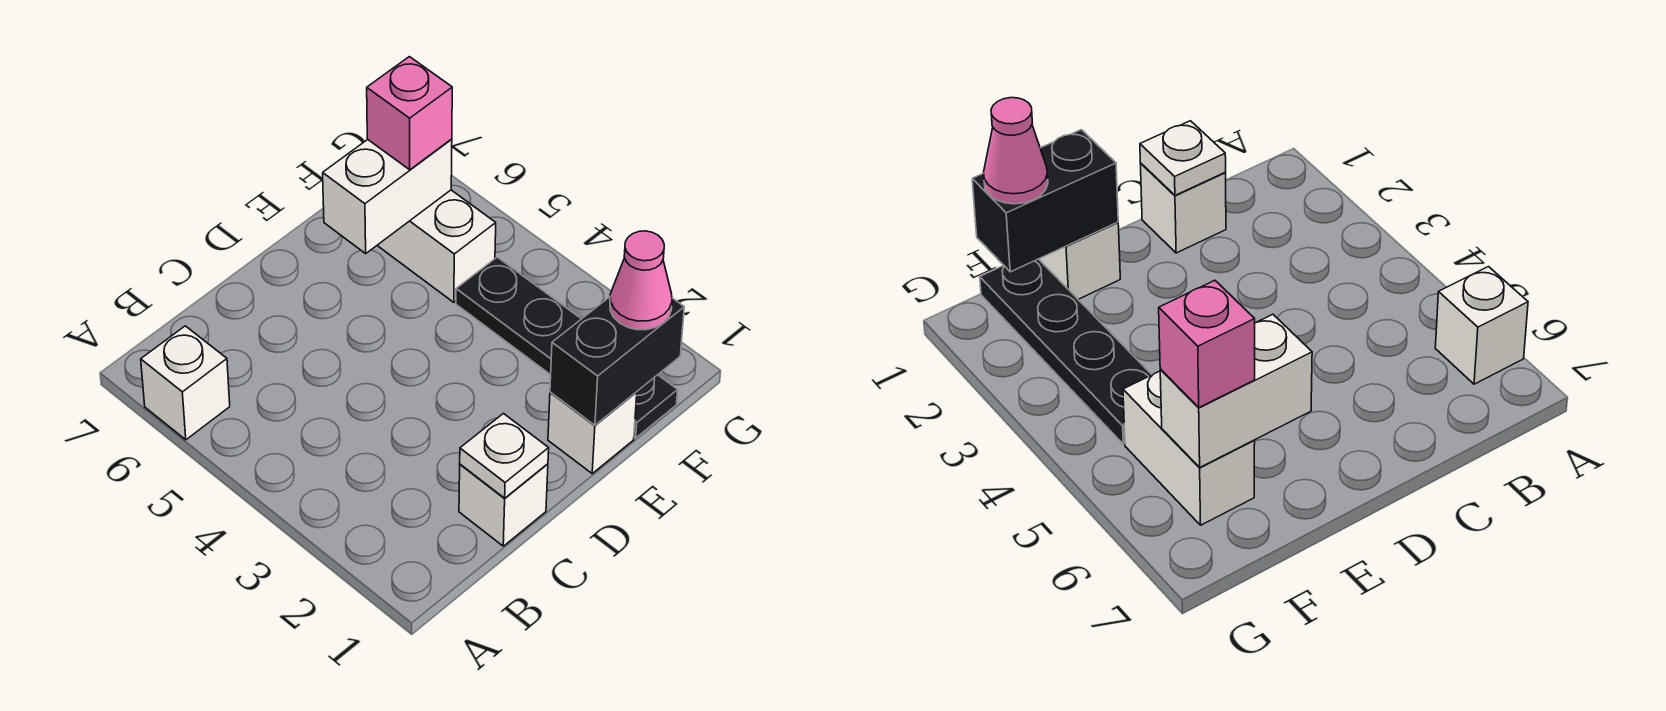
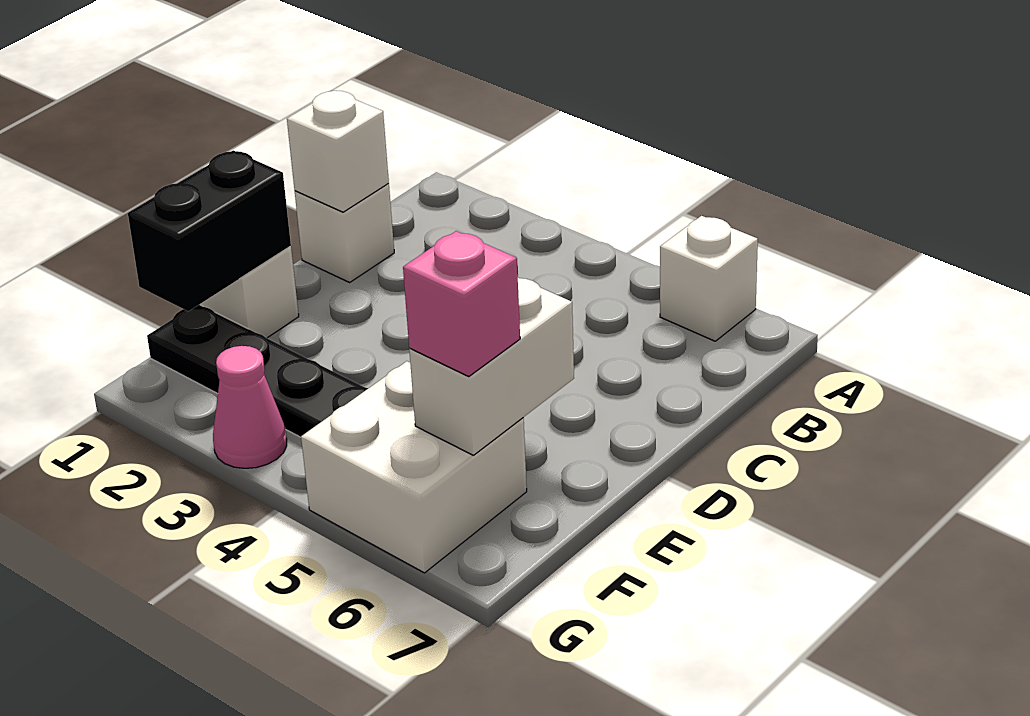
white 1x1 plate [460,414,549,498] -> white 1x1 brick [287,91,389,212]
pink 1x1 cone [610,231,672,330] -> pink 1x1 cone moved to [213,346,287,468]
white 1x2 brick [377,190,496,302] -> white 2x2 brick [301,361,527,573]

